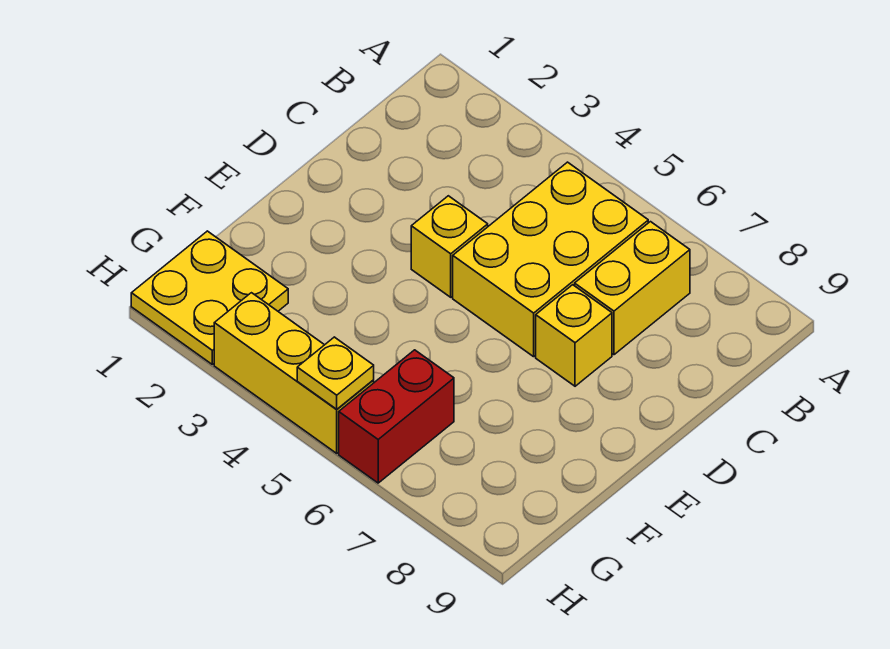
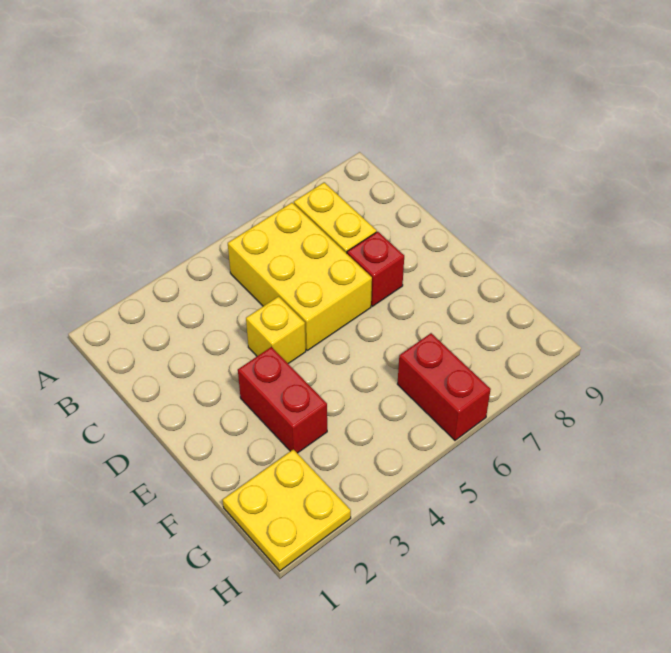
yellow 1x1 brick [536,285,612,386] -> red 1x1 brick [347,232,404,306]
none -> red 1x2 brick [238,347,327,453]
yellow 1x3 brick [214,293,374,453] -> none
yellow 1x1 plate [297,337,374,409] -> none

